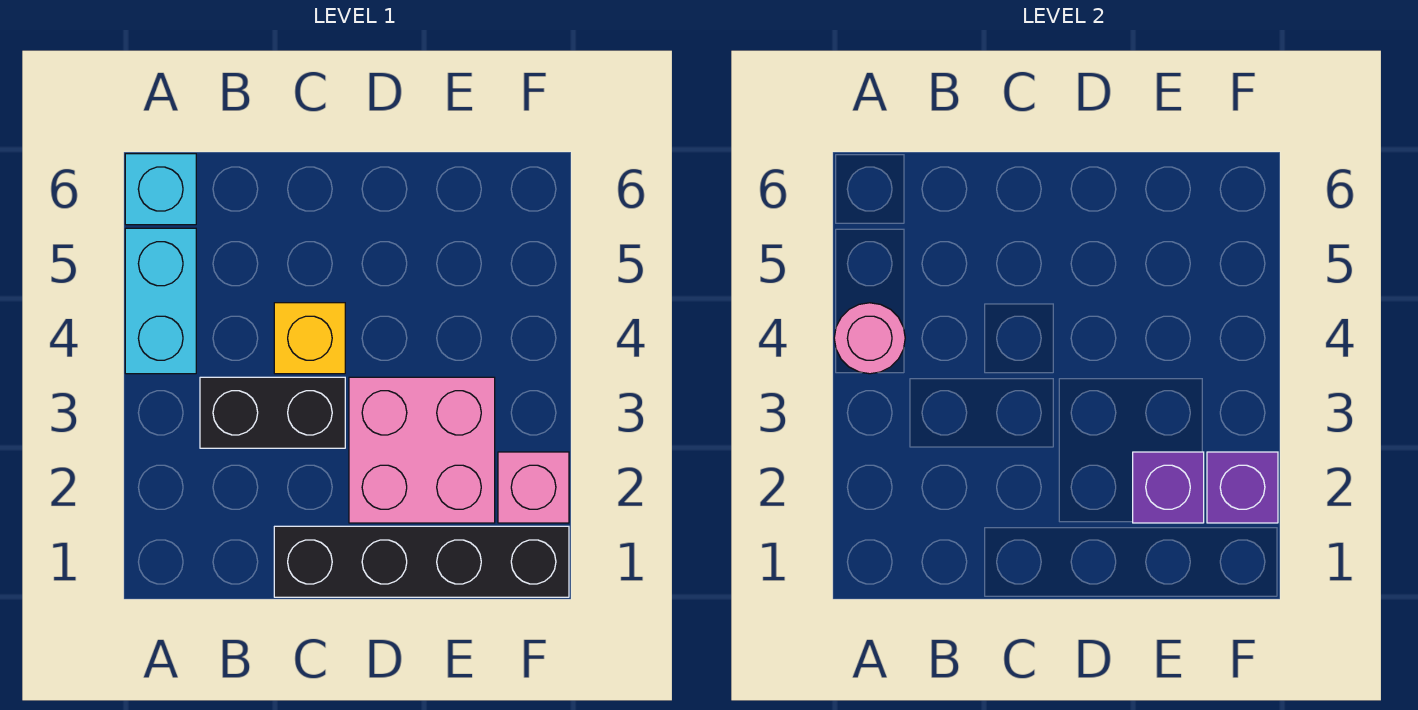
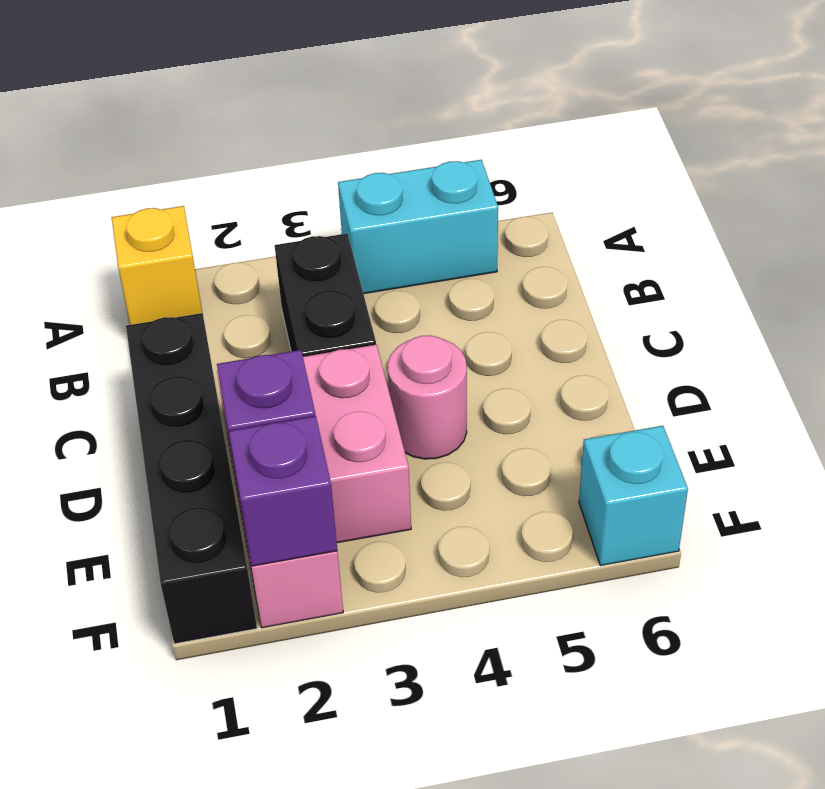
pink 1x1 round brick [834,303,905,374] -> pink 1x1 round brick moved to [388,335,467,459]
cyan 1x1 brick [125,154,196,225] -> cyan 1x1 brick moved to [579,426,688,566]
yellow 1x1 brick [274,303,345,374] -> yellow 1x1 brick moved to [111,206,202,325]

